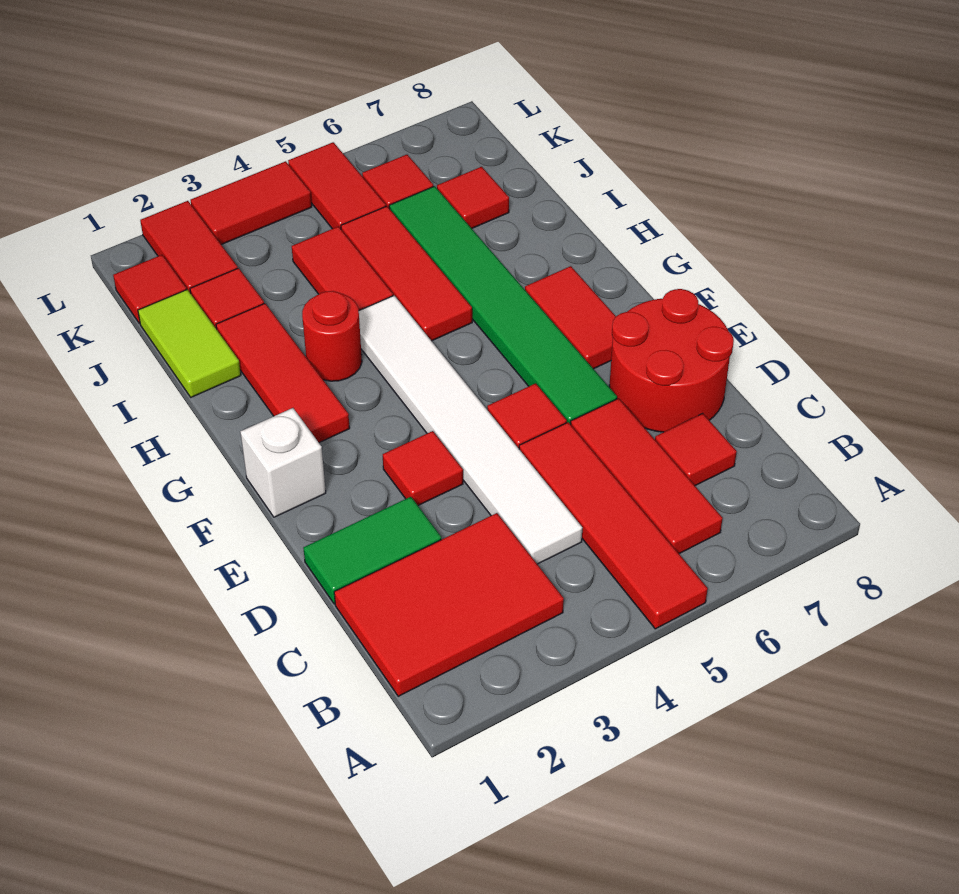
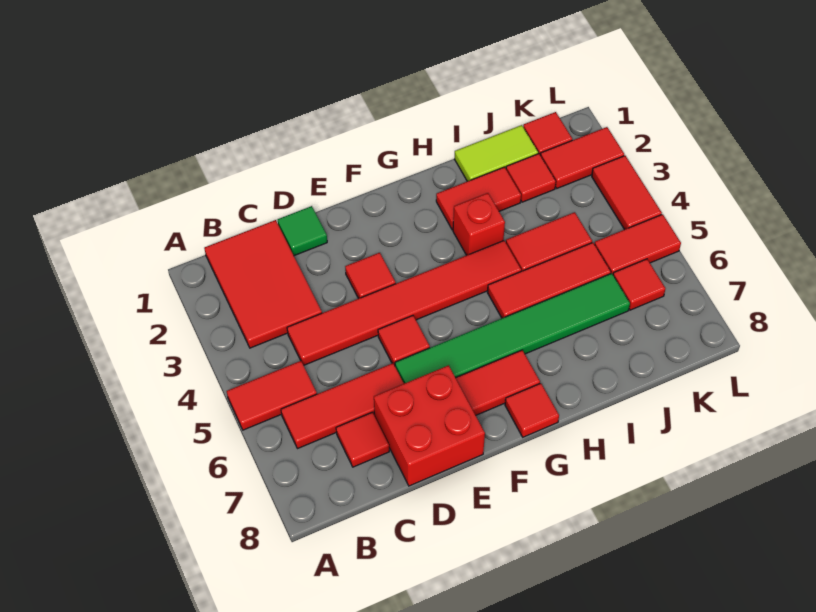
red 1x4 tile [519,422,708,629] -> red 1x2 tile [227,361,317,430]
white 1x6 tile [359,295,582,564] -> red 1x6 tile [287,241,521,365]
green 1x2 tile [303,497,441,604] -> green 1x1 tile [278,206,327,256]
red 2x2 round brick [609,289,734,432] -> red 2x2 brick [374,365,485,486]
white 1x1 brick [240,408,326,517] -> none
red 1x3 tile [216,303,350,443] -> red 1x2 tile [436,167,521,230]
red 1x1 round brick [302,291,362,381] -> red 1x1 brick [453,193,505,255]
red 1x1 tile [437,167,509,228] -> red 1x1 tile moved to [505,383,559,437]

